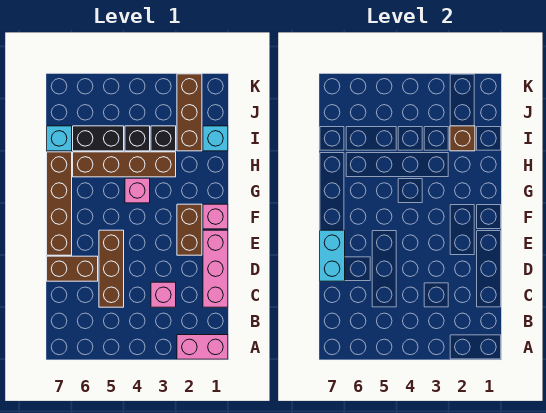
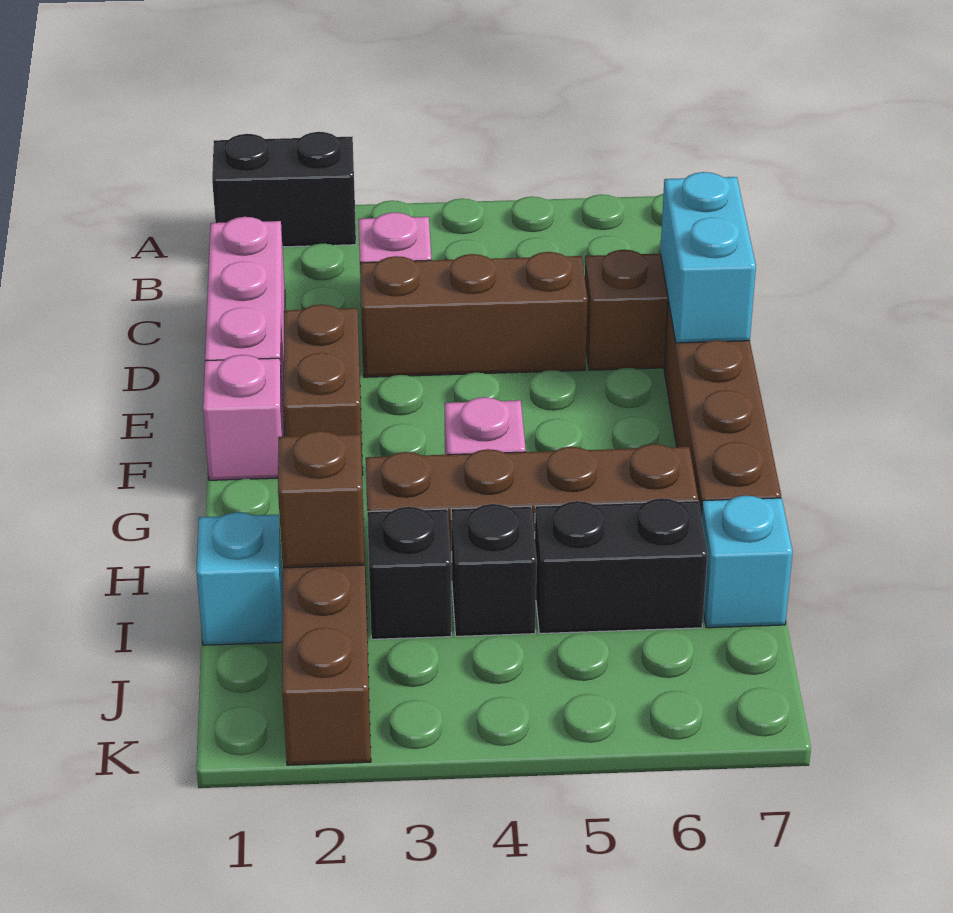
pink 1x2 brick [177,335,228,359] -> black 1x2 brick [212,132,356,247]
brown 1x3 brick [99,230,124,307] -> brown 1x3 brick turned to [360,252,588,377]

